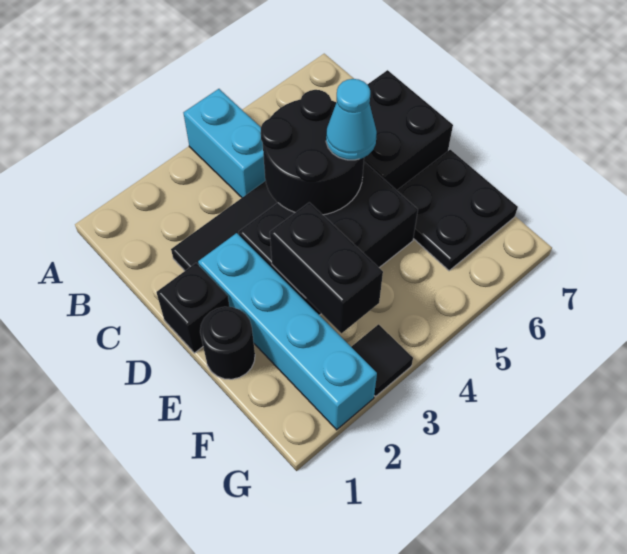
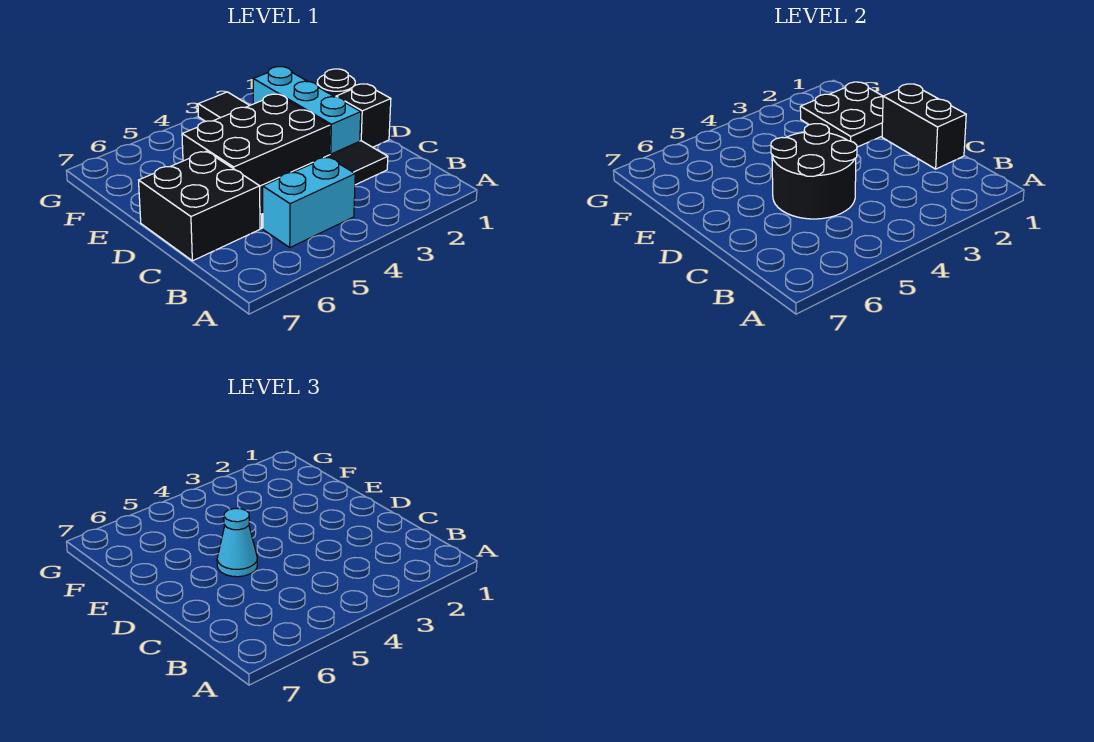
cyan 1x2 brick [183,89,266,197] -> cyan 1x2 brick turned to [263,157,355,247]
cyan 1x4 brick [198,233,377,430] -> cyan 1x3 brick [253,67,361,155]
black 1x2 brick [270,202,383,333] -> black 1x2 brick moved to [882,84,966,169]
black 2x2 plate [397,150,518,271] -> black 2x2 plate moved to [800,82,883,147]

